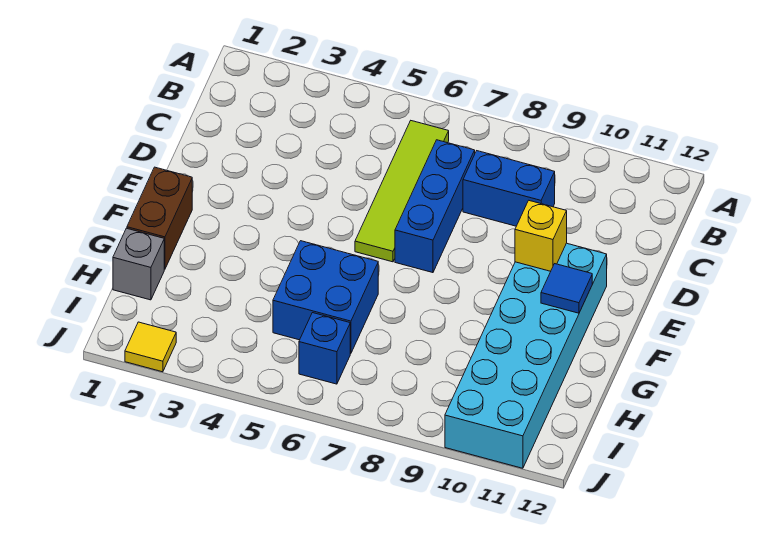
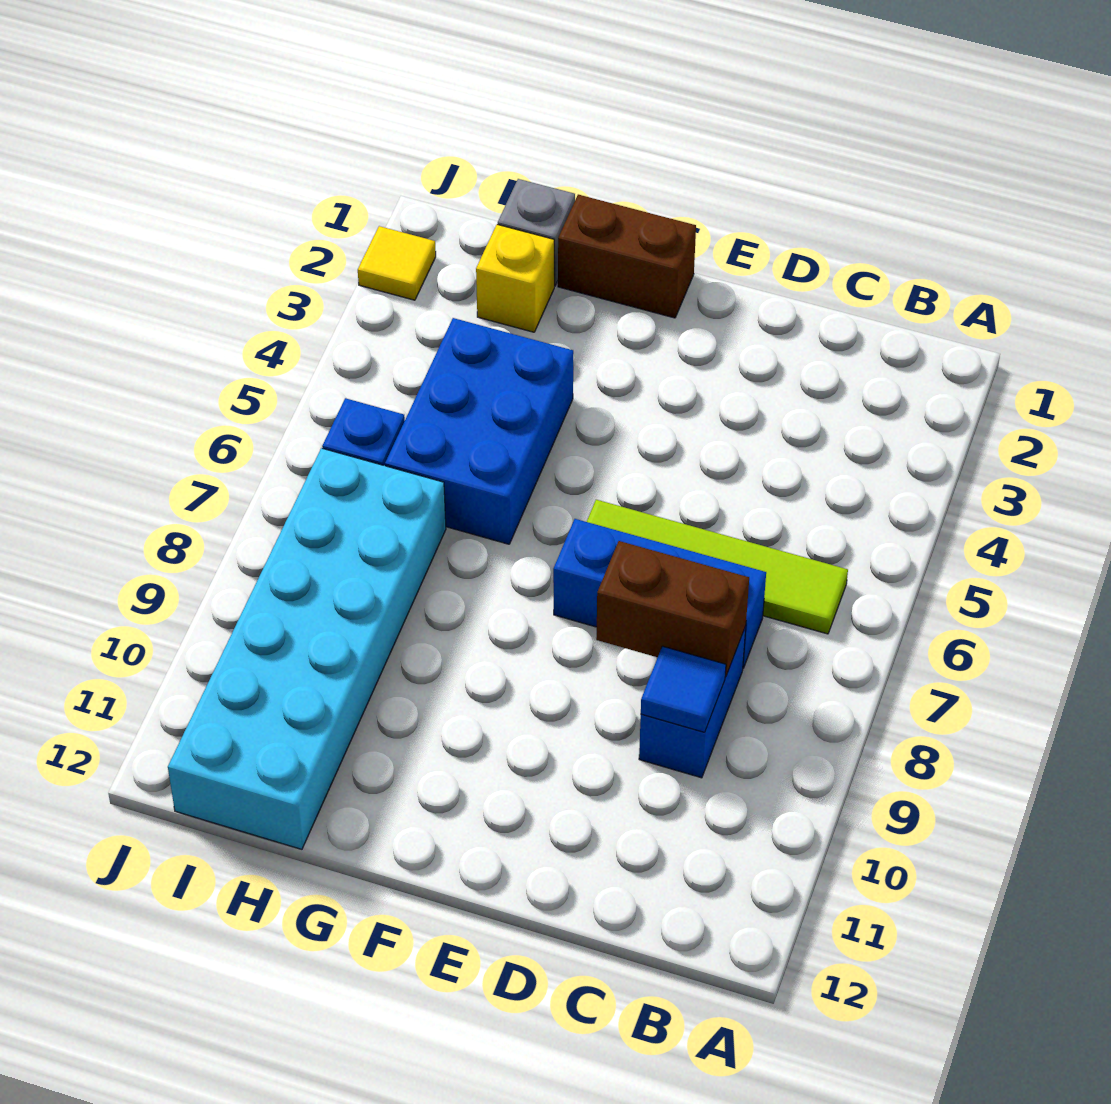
none -> brown 1x2 brick [596,541,749,677]
cyan 2x6 brick [445,243,607,468] -> cyan 2x6 brick turned to [168,448,446,849]
yellow 1x1 brick [515,201,567,271] -> yellow 1x1 brick moved to [476,224,554,332]
blue 1x1 tile [541,264,592,313] -> blue 1x1 tile moved to [641,646,726,732]
blue 2x2 brick [273,241,378,354] -> blue 2x3 brick [385,318,573,544]

